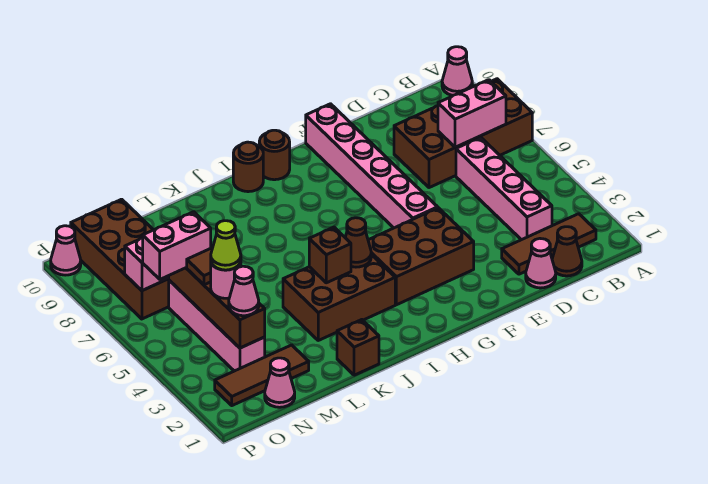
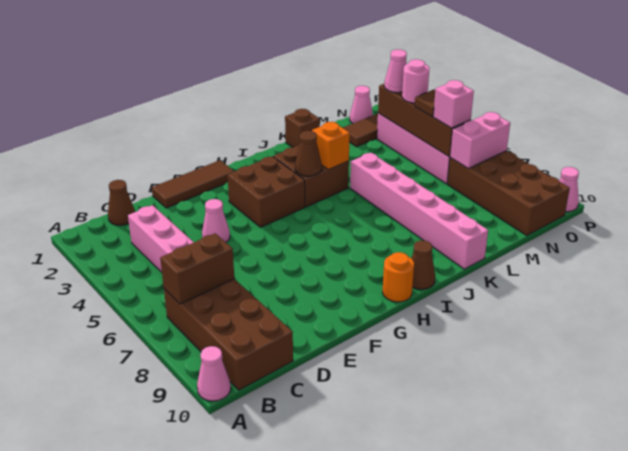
brown 2x4 brick [394,79,532,188] -> brown 2x4 brick turned to [164,279,293,390]
brown 1x3 tile [502,214,596,274] -> brown 1x3 tile moved to [152,160,234,208]
pink 1x2 brick [438,80,506,147] -> brown 1x2 brick [160,233,234,304]
pink 1x1 cone [526,239,556,288] -> pink 1x1 cone moved to [202,199,230,242]
brown 2x3 brick [368,208,474,305] -> brown 2x2 brick [228,156,305,227]
pink 1x6 brick [306,104,438,228] -> pink 1x6 brick moved to [350,153,488,269]
brown 1x1 round brick [259,130,290,180] -> orange 1x1 round brick [382,252,414,302]
brown 2x3 brick [283,254,395,340] -> brown 2x2 brick [273,145,349,207]
brown 1x1 round brick [233,142,263,192] -> brown 1x1 cone [411,240,435,289]
brown 1x1 brick [309,227,351,283] -> orange 1x1 brick [312,122,350,170]
lime 1x1 cone [211,221,241,270] -> none
pink 1x2 brick [143,212,211,279] -> pink 1x1 brick [433,80,474,128]

